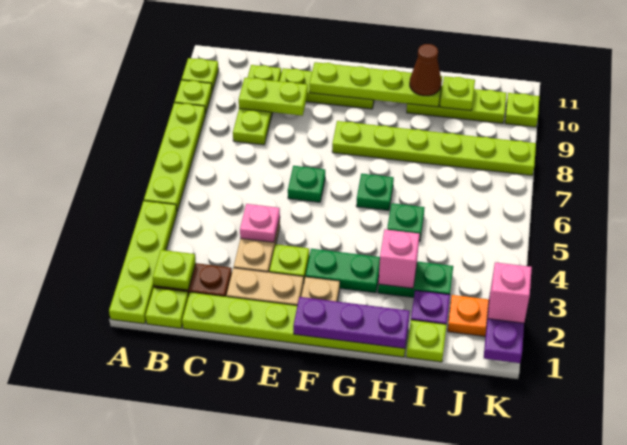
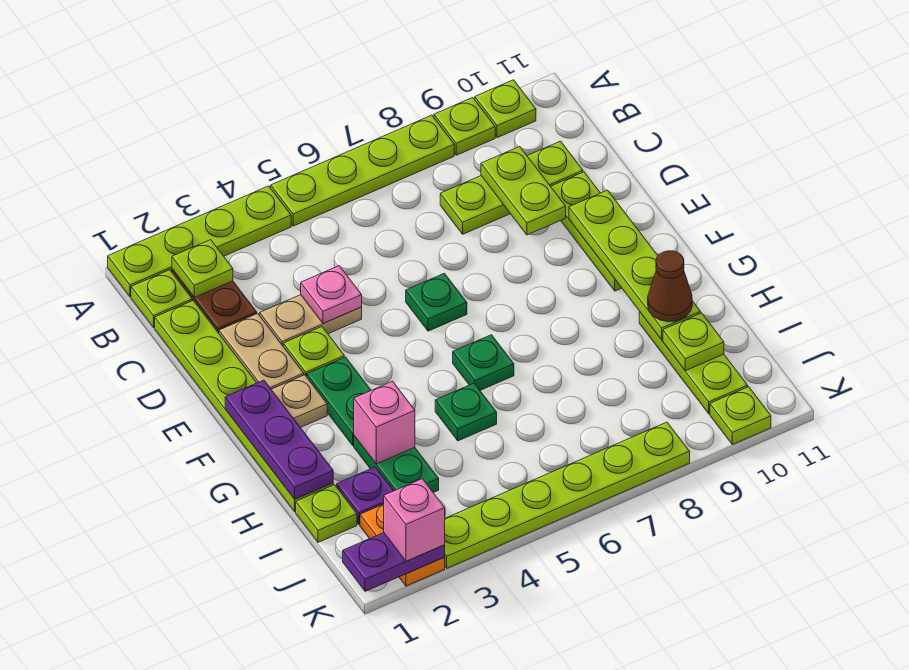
lime 1x6 plate [332,121,536,176] -> lime 1x6 plate turned to [445,422,690,568]

